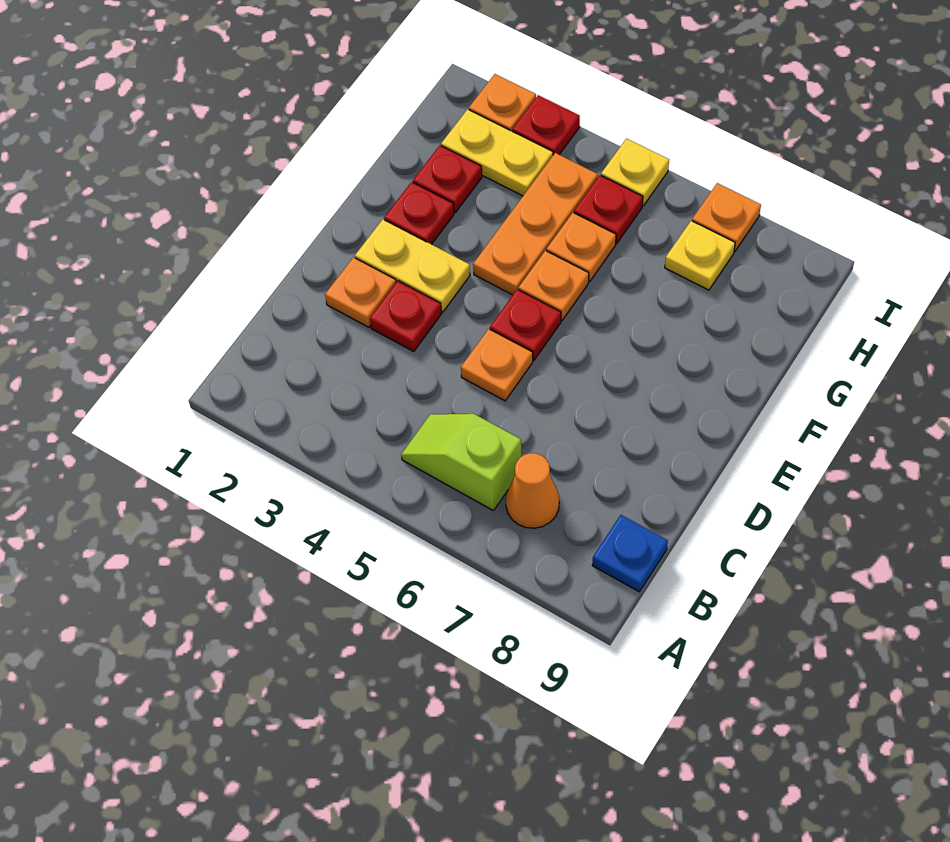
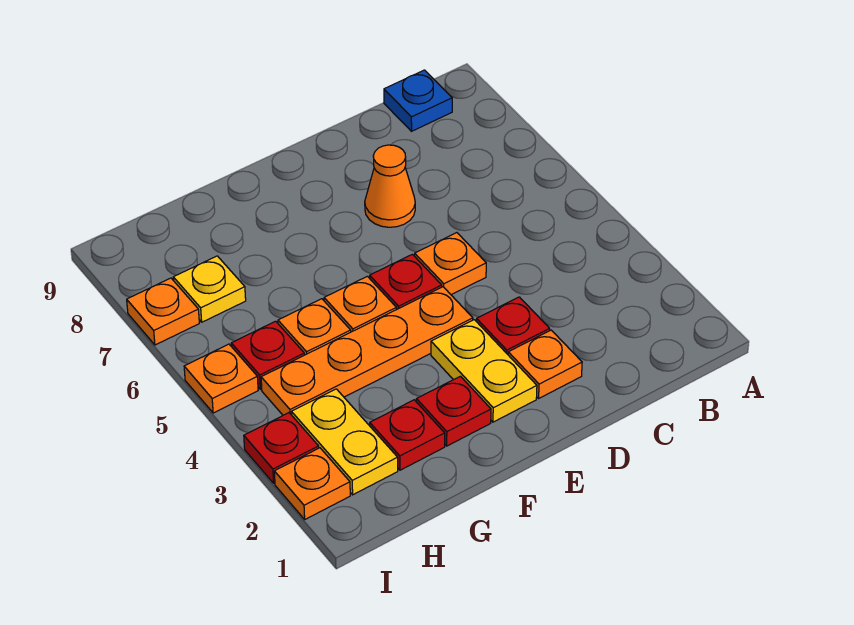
lime 1x2 slope [401,414,521,510] -> none
orange 1x1 cone [506,453,559,528] -> orange 1x1 cone moved to [365,145,415,227]
orange 1x3 plate [473,153,598,295] -> orange 1x4 plate [261,287,473,415]
yellow 1x1 plate [601,139,669,206] -> orange 1x1 plate [184,344,258,413]

